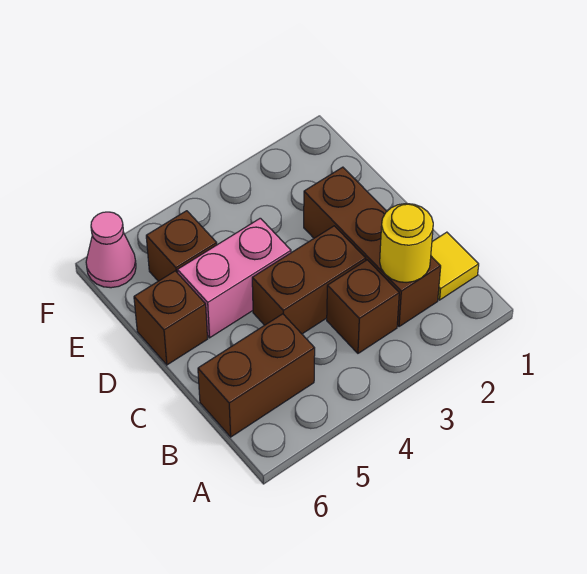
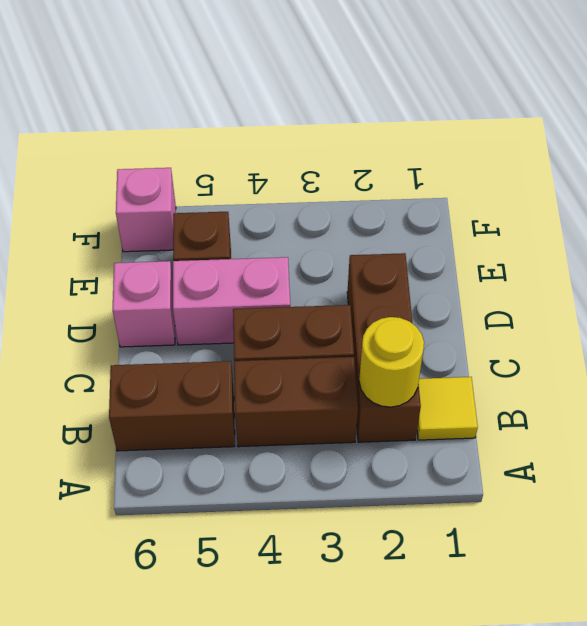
brown 1x1 brick [327,260,399,353] -> brown 1x2 brick [234,357,358,447]
brown 1x1 brick [134,271,207,365] -> pink 1x1 brick [113,261,175,347]
pink 1x1 cone [86,212,136,288] -> pink 1x1 brick [116,168,176,252]

